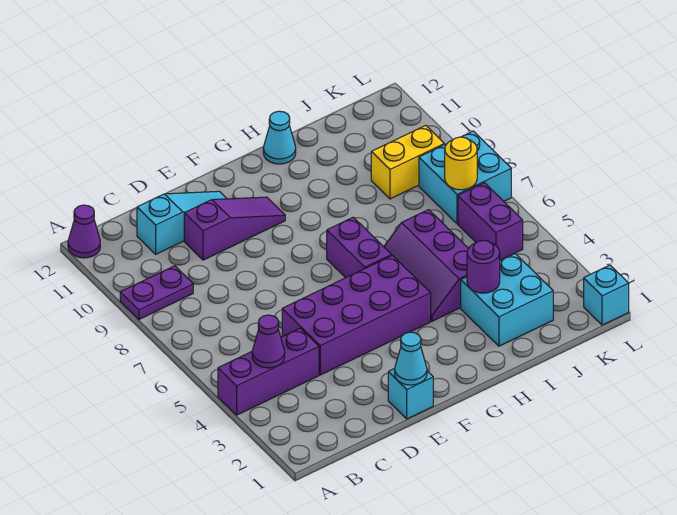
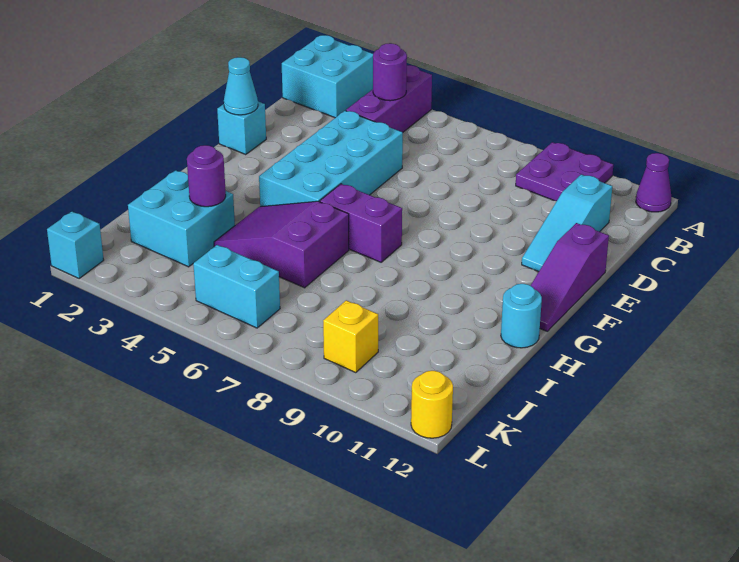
purple 1x2 plate [120,266,193,319] -> purple 2x2 plate [516,142,613,201]
purple 1x1 cone [252,315,285,368] -> purple 1x1 round brick [373,43,407,101]
purple 2x4 brick [282,256,431,375] -> cyan 2x4 brick [259,111,403,207]
purple 1x3 slope [184,197,285,260] -> purple 1x3 slope moved to [530,223,609,331]
purple 2x3 slope [384,210,468,321] -> purple 2x3 slope turned to [214,201,349,288]
cyan 1x1 cone [263,111,296,164] -> cyan 1x1 round brick [501,284,542,348]
yellow 1x2 brick [371,125,444,199] -> yellow 1x1 brick [323,300,378,373]
purple 1x2 brick [458,183,523,260] -> cyan 1x2 brick [193,245,280,328]
cyan 2x2 brick [419,131,511,224] -> cyan 2x2 brick moved to [282,35,373,118]
yellow 1x1 round brick [445,137,477,190] -> yellow 1x1 round brick moved to [411,371,453,438]

